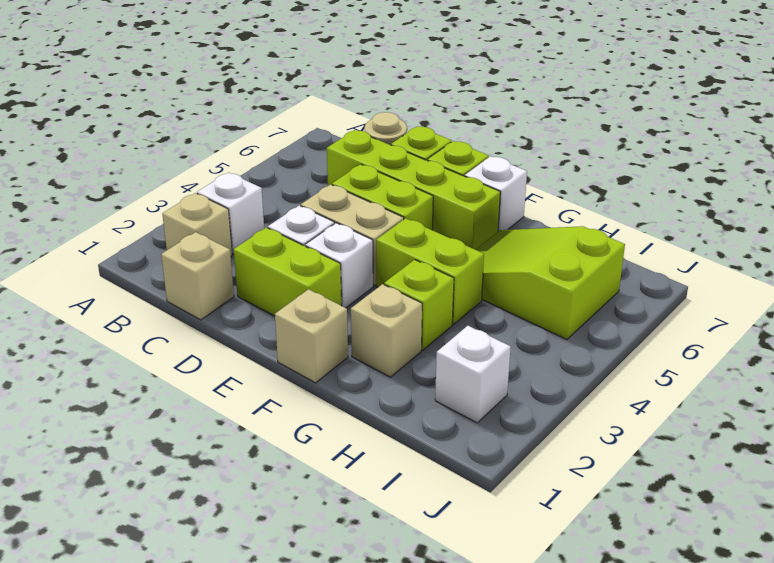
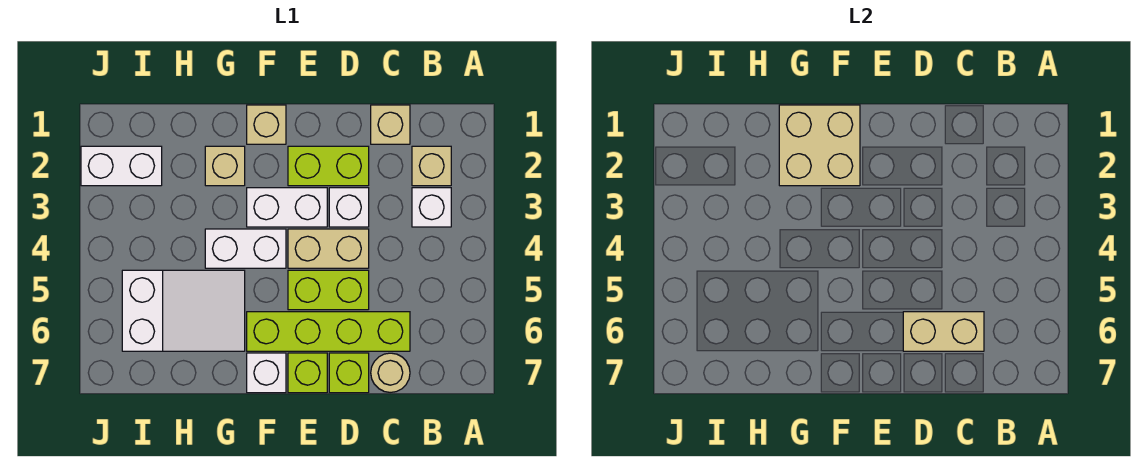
none -> tan 1x2 brick [903,312,984,351]
white 1x1 brick [305,223,373,308] -> white 1x2 brick [247,188,327,227]
none -> tan 2x2 brick [779,105,860,186]
lime 1x2 brick [376,218,484,324] -> white 1x2 brick [205,229,286,268]
lime 1x1 brick [384,260,454,350] -> none
lime 2x3 slope [476,226,625,339] -> white 2x3 slope [122,270,245,351]
white 1x1 brick [435,326,511,423] -> white 1x2 brick [81,146,162,186]

